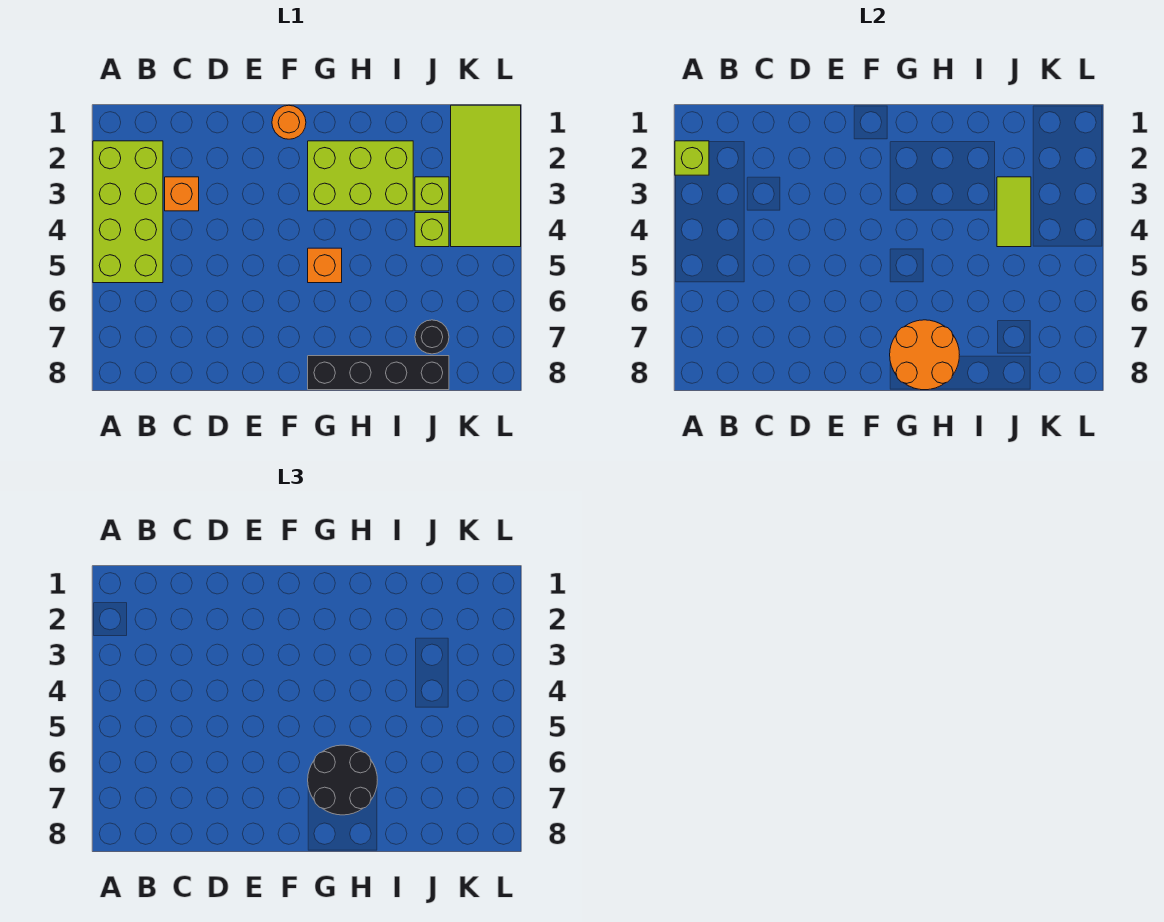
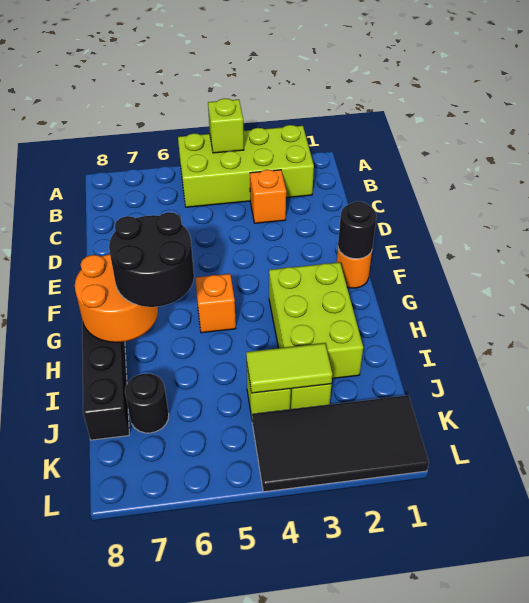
lime 1x1 brick [675,141,709,175] -> lime 1x1 brick moved to [208,99,244,153]
none -> black 1x1 round brick [338,202,377,259]
lime 2x4 tile [451,105,521,247] -> black 2x4 tile [252,395,429,492]

